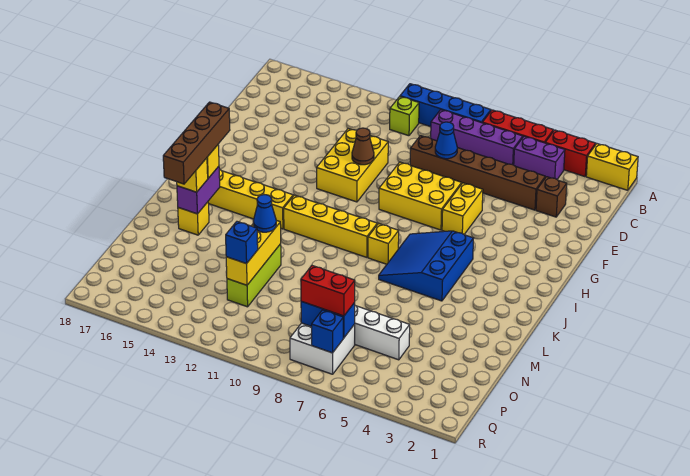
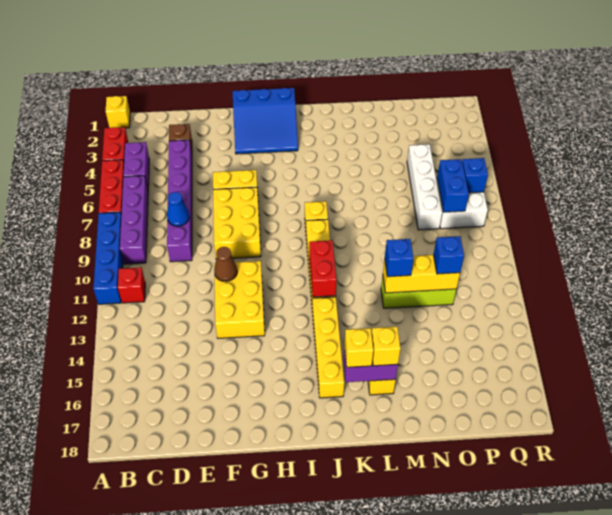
yellow 1x2 brick [586,144,638,190] -> yellow 1x1 brick [106,96,130,128]
lime 1x1 brick [390,97,419,136] -> red 1x1 brick [118,267,145,303]
brown 1x6 brick [410,136,545,210] -> purple 1x6 brick [167,140,192,262]
yellow 2x3 brick [317,129,388,202] -> yellow 2x3 brick turned to [214,261,265,338]
blue 3x3 slope [379,231,474,301] -> blue 3x3 slope moved to [233,88,298,154]
brown 1x4 brick [163,102,230,184] -> none
blue 1x1 cone [253,195,276,232] -> blue 1x1 brick [385,239,413,277]
red 1x2 brick [301,266,355,316] -> red 1x2 brick moved to [309,240,336,297]

